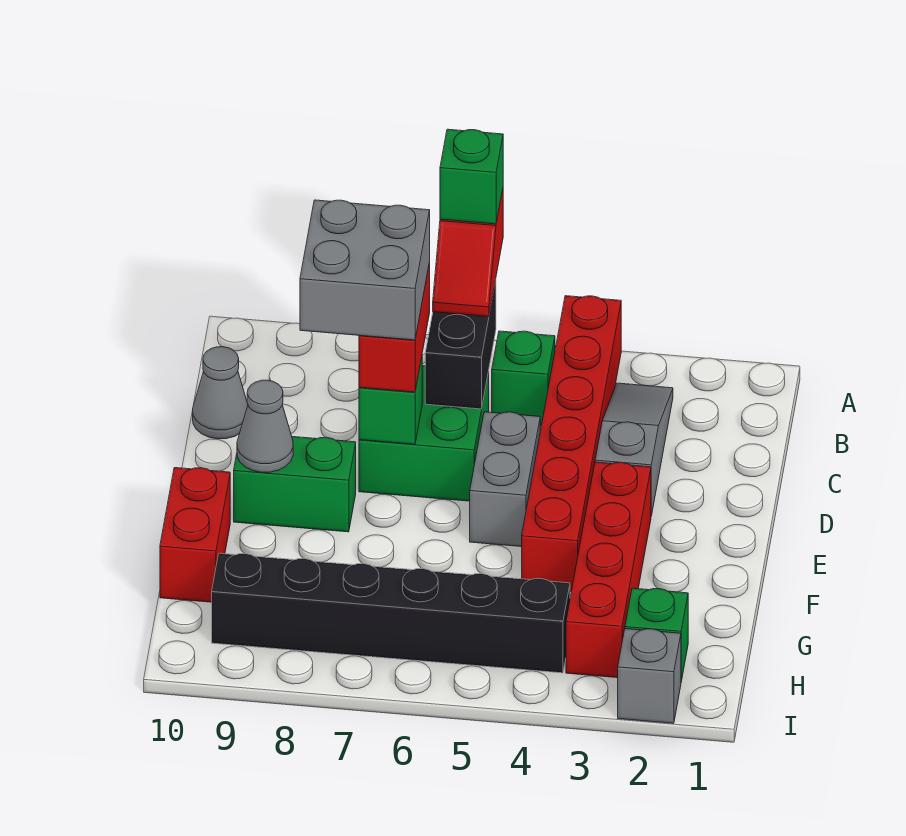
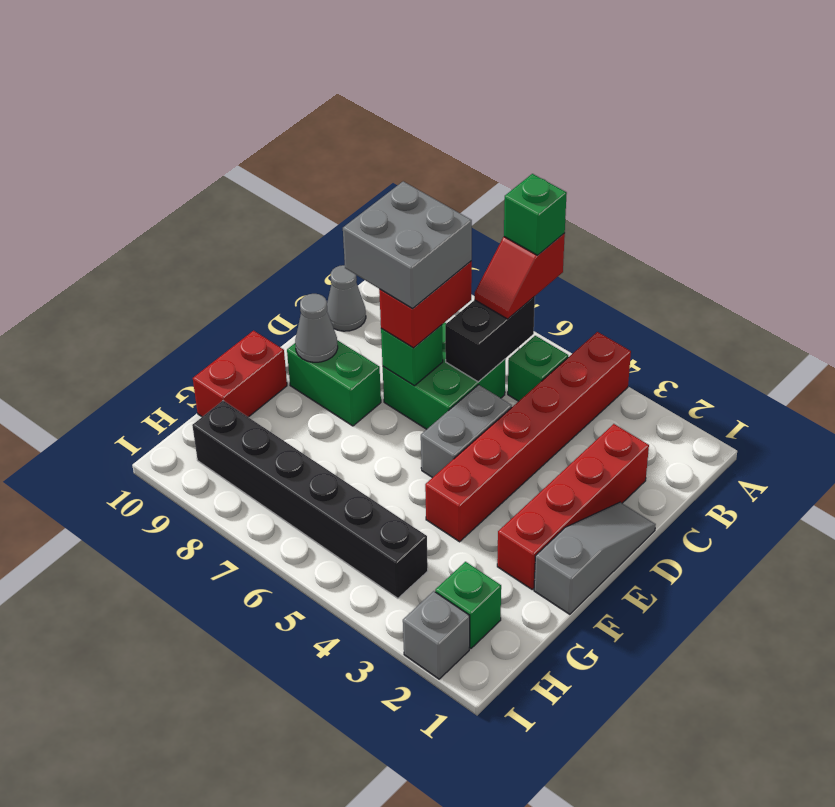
grey 1x3 slope [595,383,673,516] -> grey 1x3 slope moved to [534,502,656,614]
red 1x4 brick [566,462,651,678] -> red 1x4 brick moved to [497,424,649,589]

